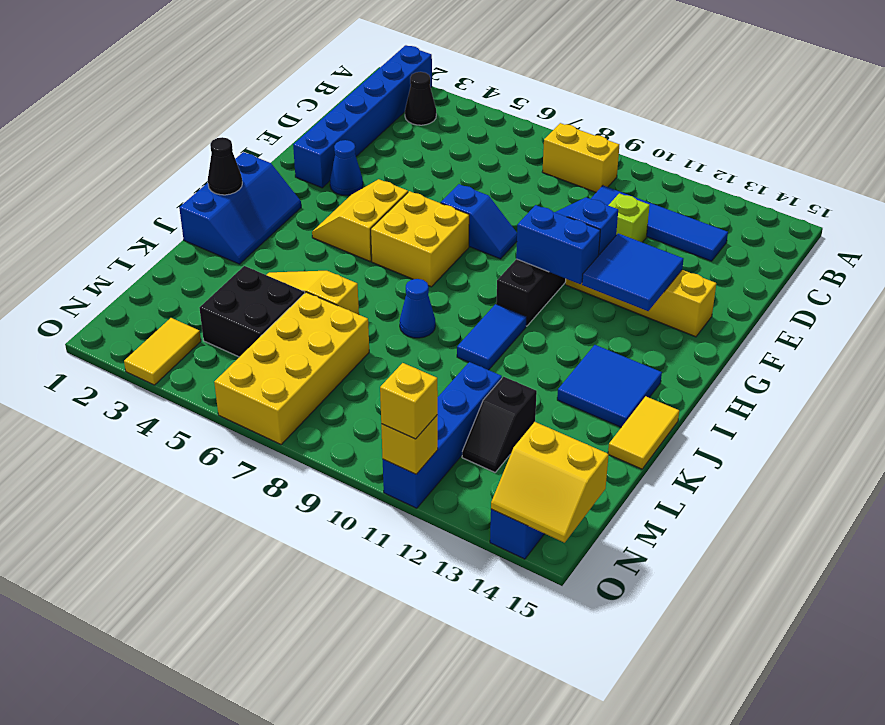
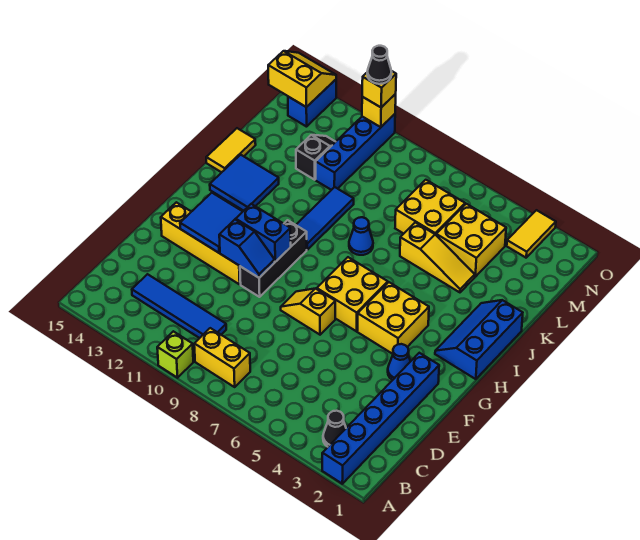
lime 1x1 brick [609,193,650,242] -> lime 1x1 brick moved to [157,331,193,378]
blue 1x2 slope [441,184,517,259] -> yellow 1x2 slope [281,288,335,335]
yellow 2x2 slope [312,179,408,261] -> yellow 2x2 brick [357,282,429,354]
black 1x1 cone [208,137,242,195] -> black 1x1 cone moved to [367,46,391,84]
blue 1x2 tile [457,304,526,370] -> blue 1x3 tile [296,187,354,250]
black 2x2 brick [200,266,305,357] -> yellow 2x2 brick [436,204,506,277]
yellow 2x4 brick [214,292,369,444] -> yellow 2x2 brick [395,180,465,235]

